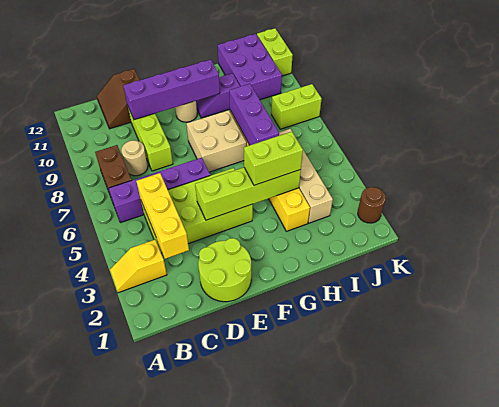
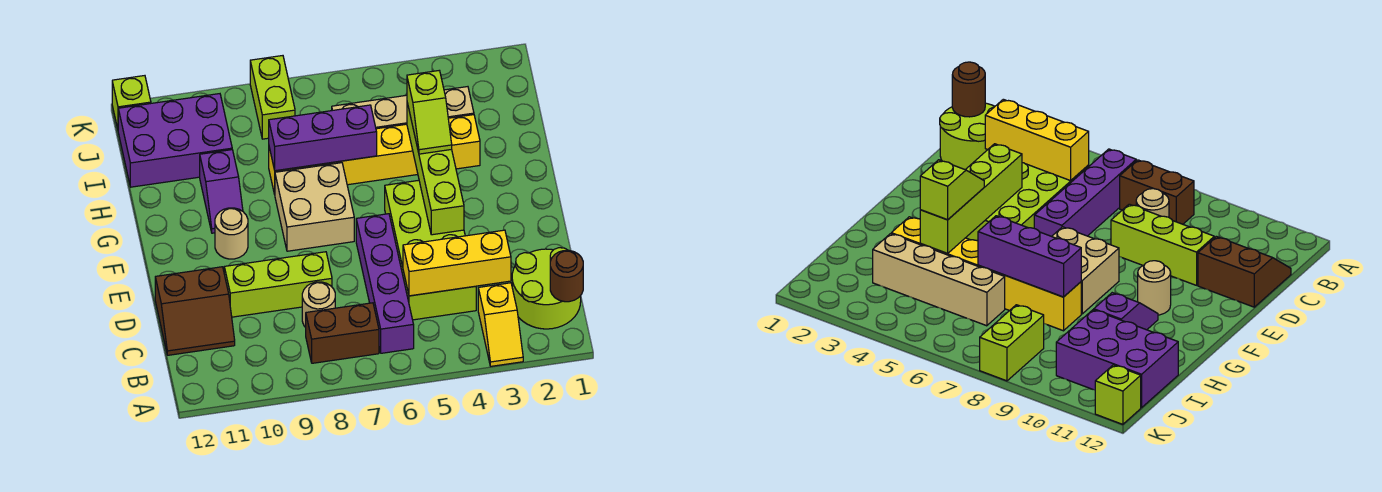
lime 2x2 round brick [198,238,251,302] -> lime 2x2 round brick moved to [512,248,581,329]
purple 1x4 brick [123,60,220,120] -> none
lime 1x2 brick [244,132,303,185] -> lime 1x2 slope [407,71,452,154]
brown 1x1 round brick [358,187,386,223] -> brown 1x1 round brick moved to [550,250,583,302]
lime 1x2 brick [257,28,293,76] -> lime 1x1 brick [112,76,151,129]

